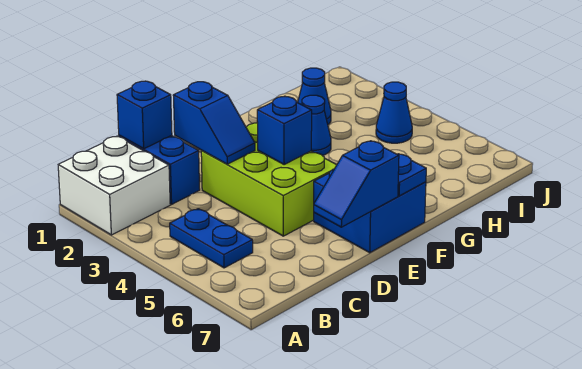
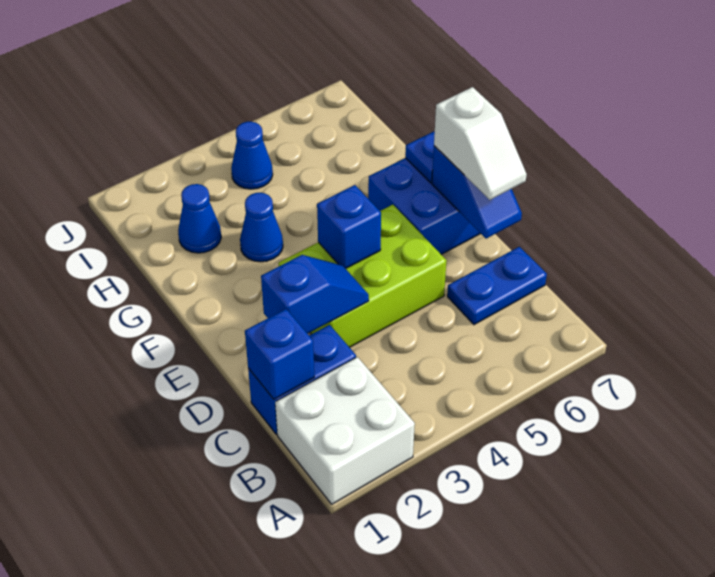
blue 1x2 plate [170,209,253,268] -> blue 1x2 plate moved to [447,247,547,325]
none -> white 1x2 slope [434,87,527,200]

